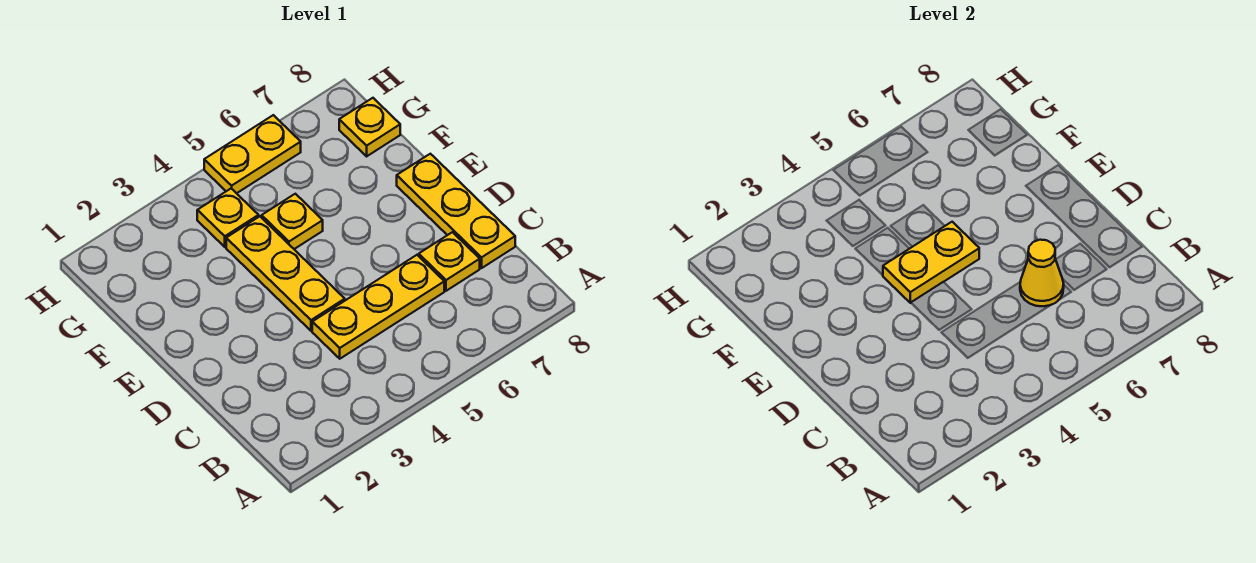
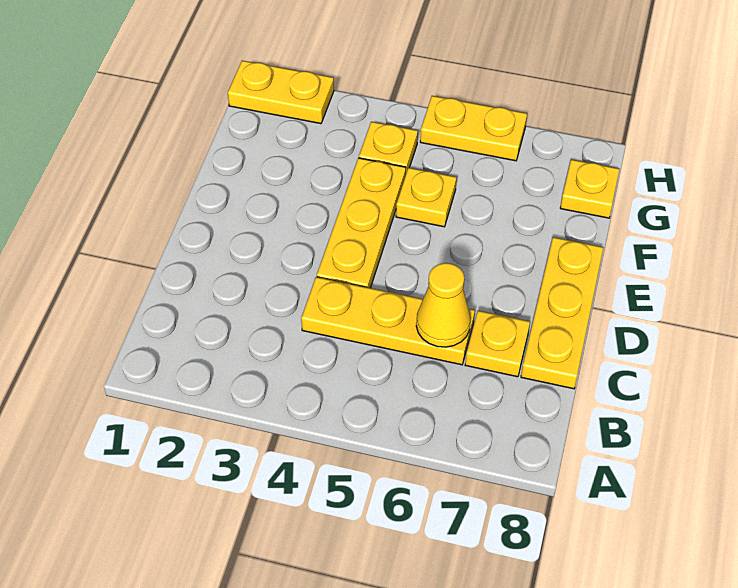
yellow 1x2 plate [883,222,979,303] -> yellow 1x2 plate moved to [228,61,334,124]

